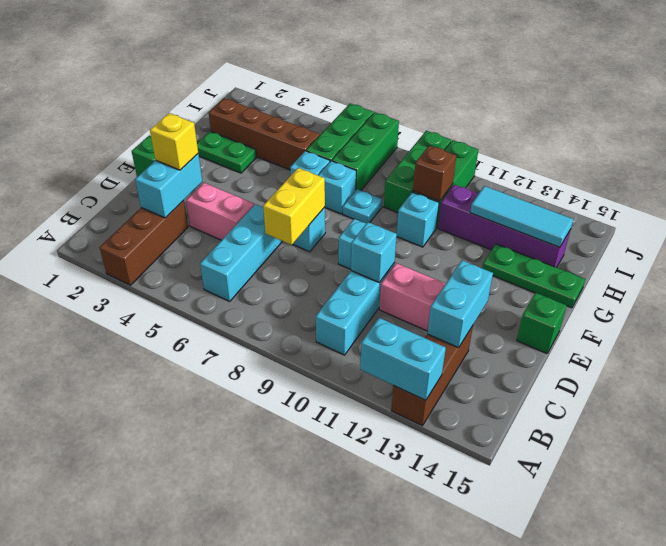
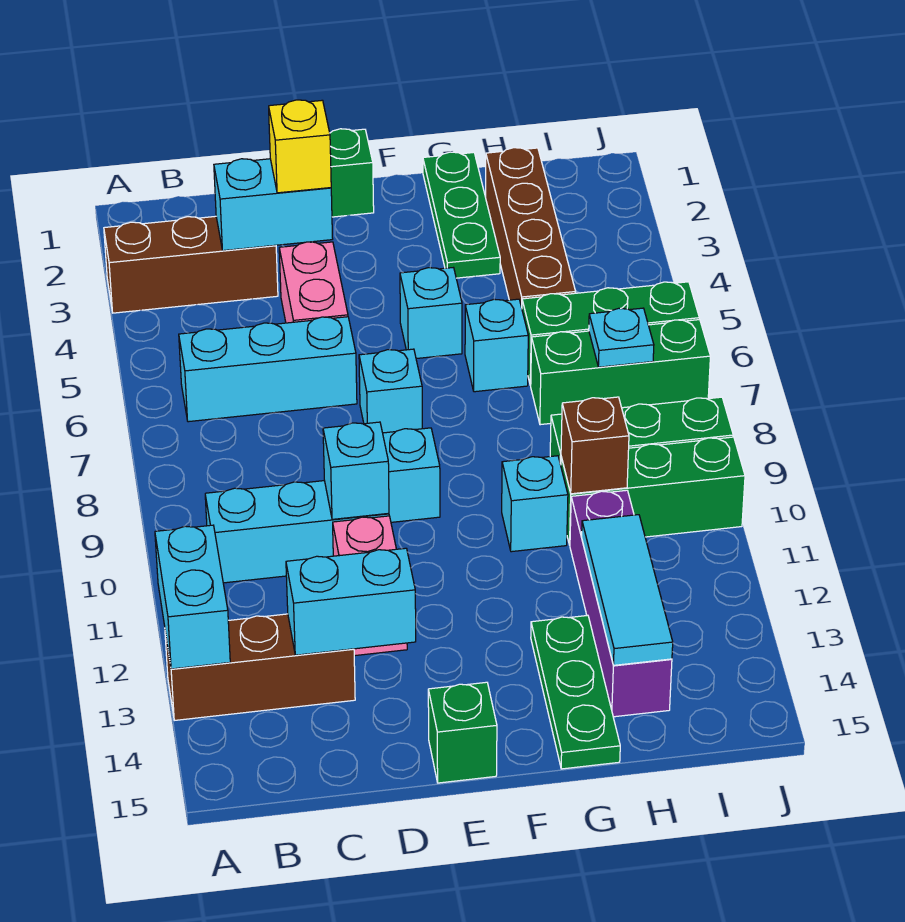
yellow 1x2 brick [263,168,325,245] -> none
green 1x2 plate [197,131,256,173] -> green 1x3 plate [423,152,500,278]
cyan 1x1 brick [318,161,356,214] -> cyan 1x1 brick moved to [400,268,462,359]
cyan 1x1 plate [343,189,382,223] -> cyan 1x1 plate moved to [589,308,654,367]

